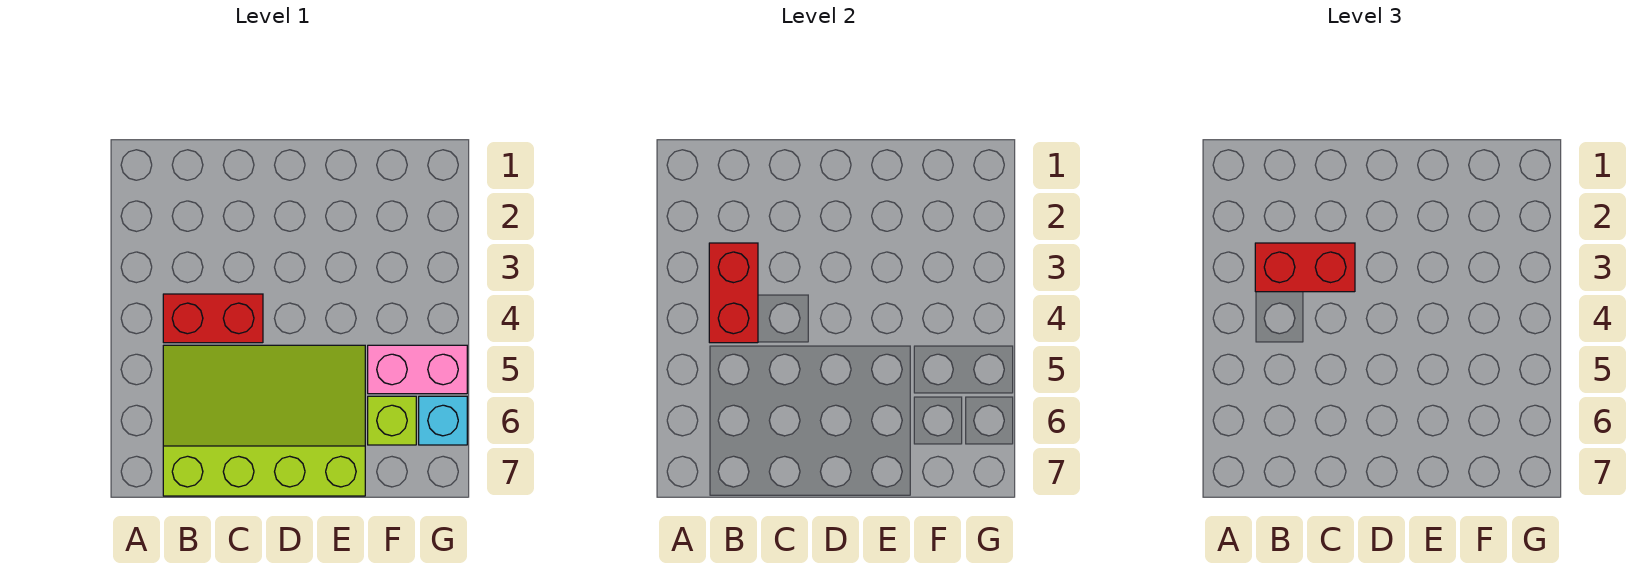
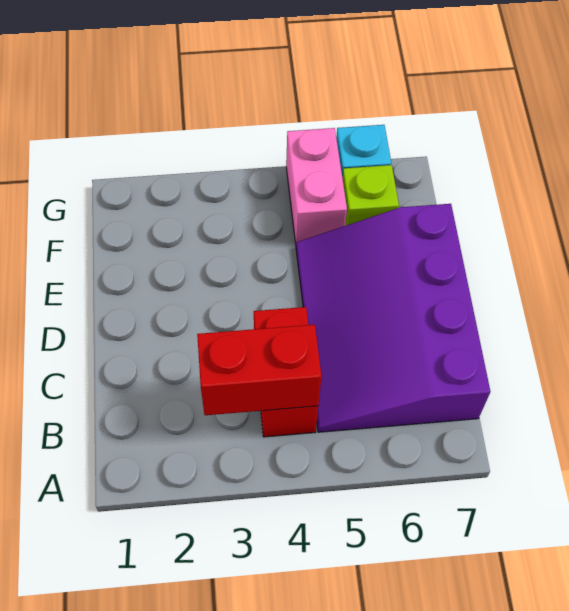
red 1x2 brick [1255,243,1355,292] -> none
lime 3x4 slope [163,345,365,496] -> purple 3x4 slope [296,204,490,432]

